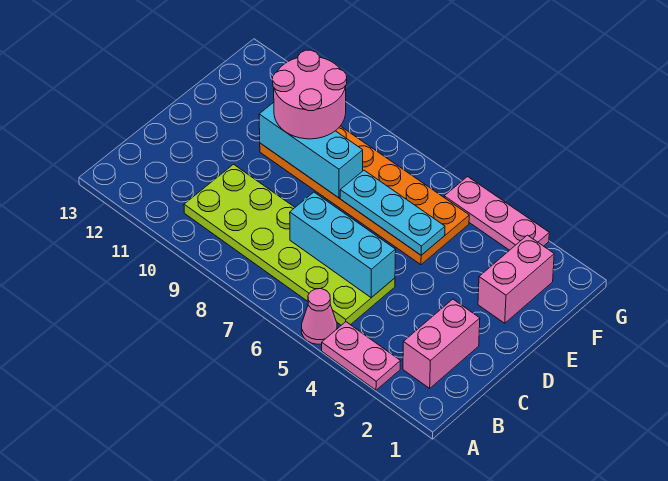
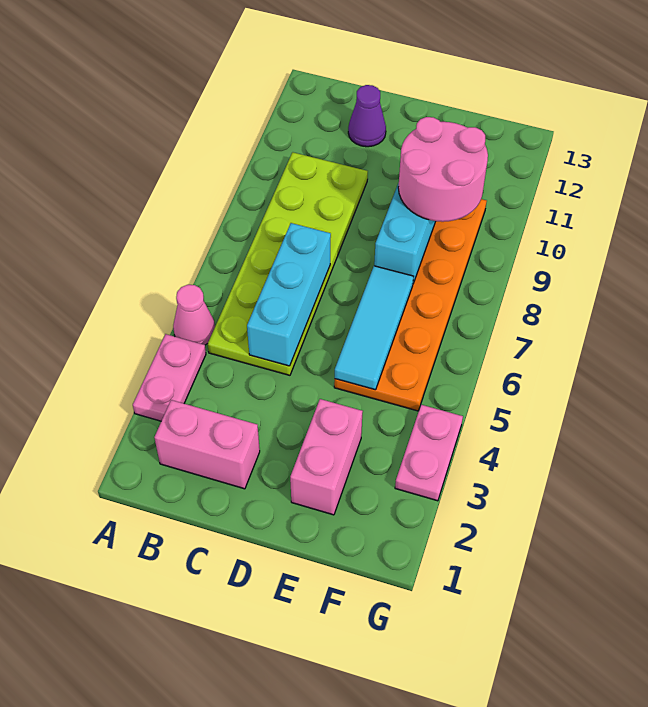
none -> purple 1x1 cone [348,85,386,147]
pink 1x2 brick [478,235,554,323] -> pink 1x2 brick turned to [290,399,363,515]
cyan 1x3 plate [340,170,445,255] -> cyan 1x3 tile [335,266,414,390]
pink 1x3 plate [444,177,549,250] -> pink 1x2 plate [395,405,463,501]

